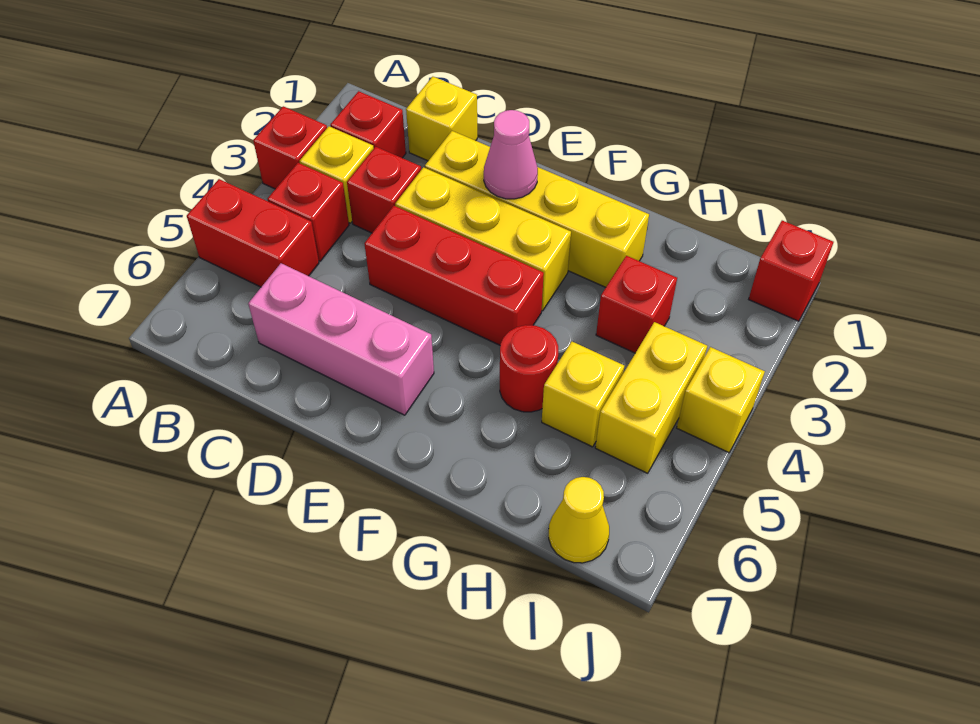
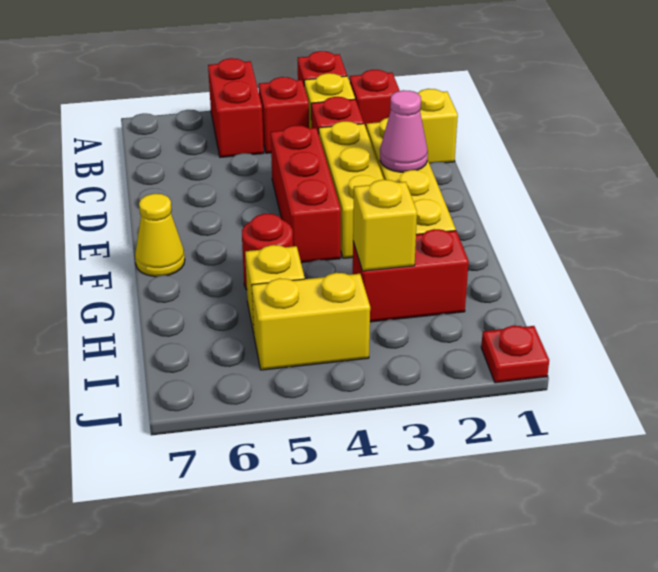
pink 1x3 brick [248,263,434,415] -> none
red 1x1 brick [596,256,677,353] -> red 1x2 brick [353,229,469,322]
yellow 1x1 cone [549,477,609,563] -> yellow 1x1 cone moved to [135,194,185,277]
red 1x1 brick [749,221,833,321] -> red 1x1 plate [481,326,549,383]
yellow 1x1 brick [677,347,765,453] -> yellow 1x1 brick moved to [353,180,417,271]

